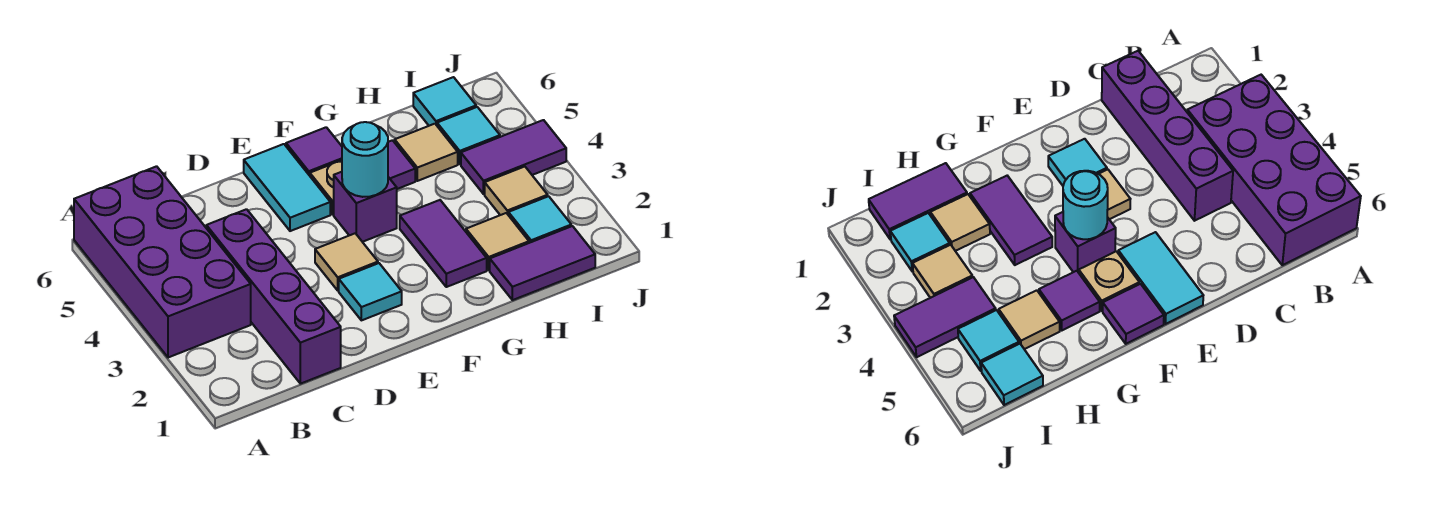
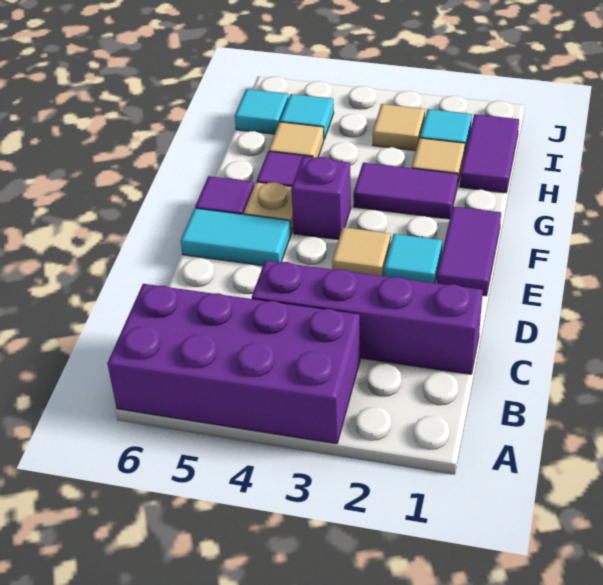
cyan 1x1 round brick [342,122,388,197] -> none
purple 1x2 tile [461,120,566,194] -> purple 1x2 tile moved to [437,206,501,296]

